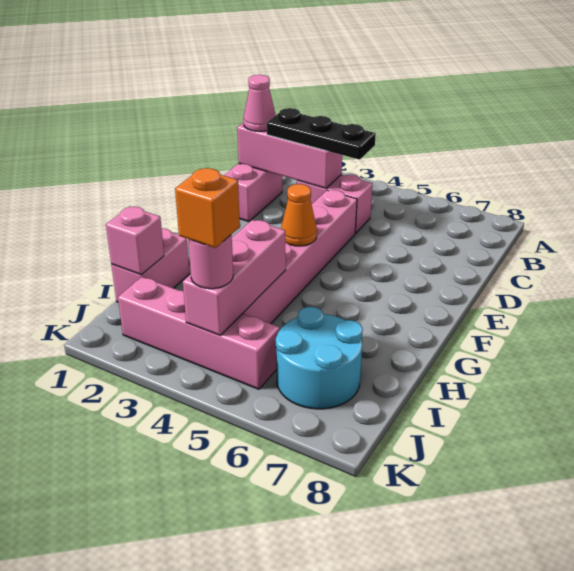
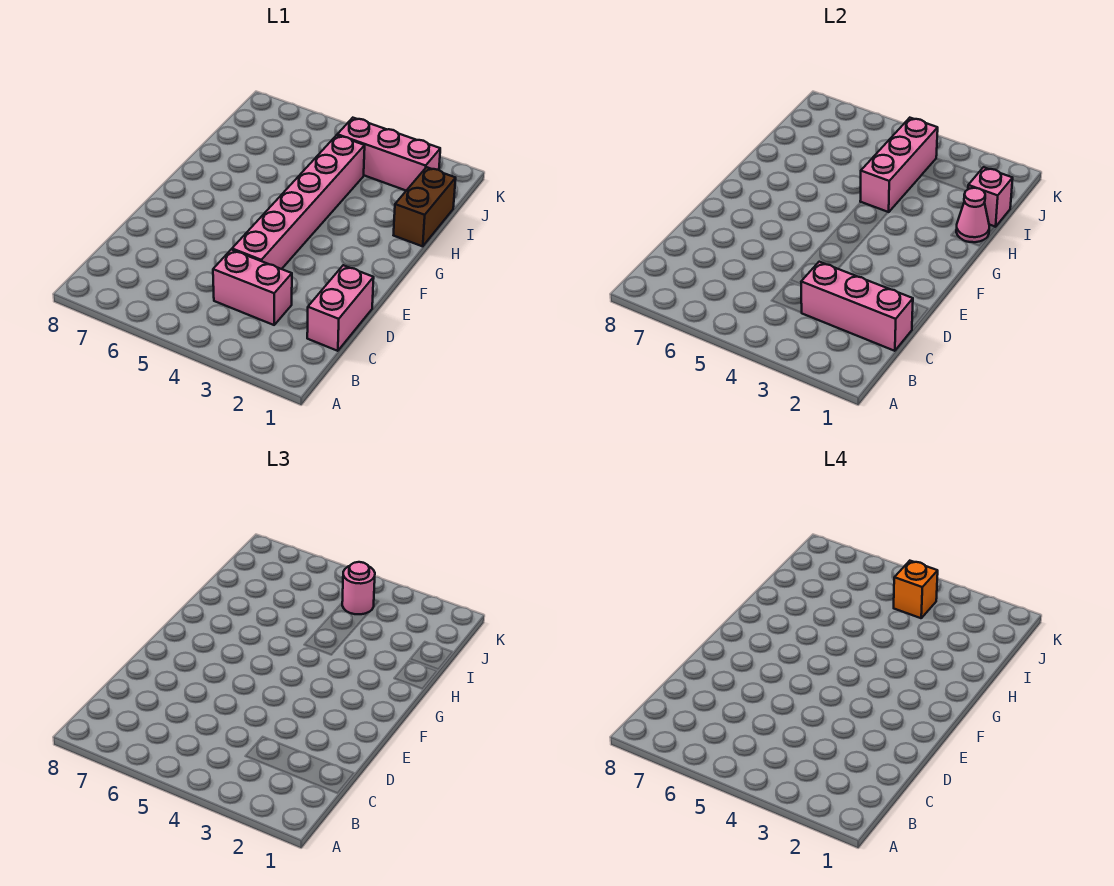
pink 1x1 cone [243,75,276,131] -> pink 1x1 cone moved to [956,188,989,242]
black 1x3 plate [267,108,376,160] -> none
orange 1x1 cone [281,184,317,246] -> none
pink 1x2 brick [111,228,189,302] -> brown 1x2 brick [394,167,456,246]
cyan 2x2 round brick [276,307,363,409] -> none
pink 1x4 brick [118,277,280,389] -> pink 1x3 brick [337,118,440,191]

